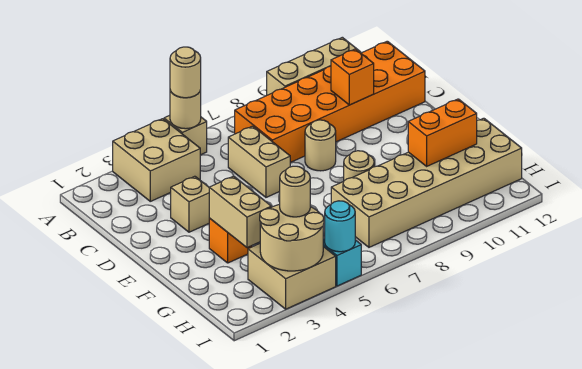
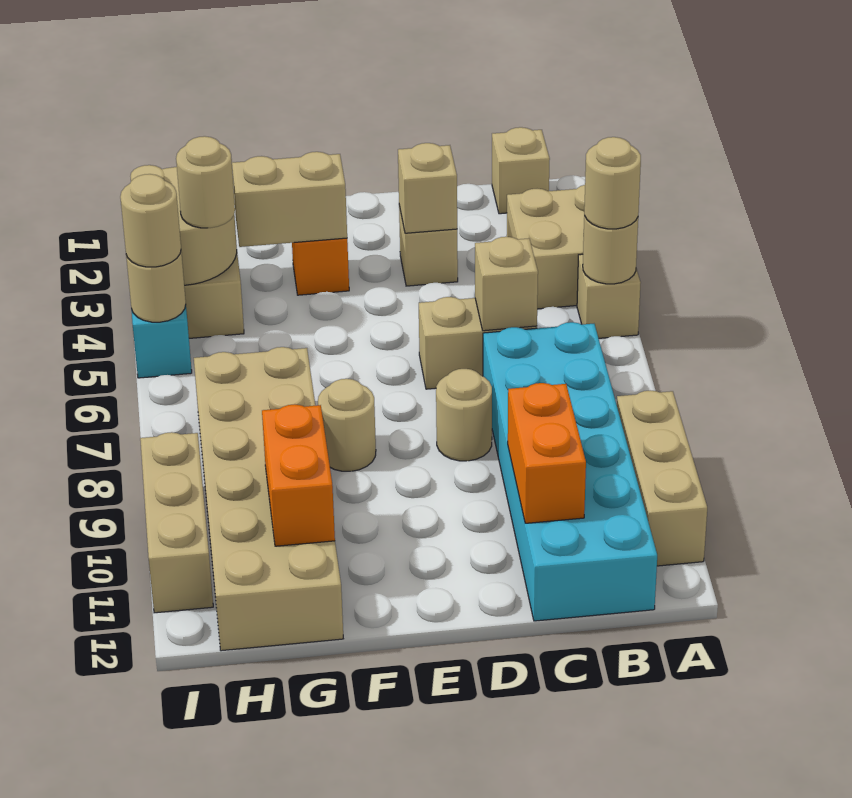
none -> tan 1x1 brick [492,127,550,214]
orange 2x6 brick [235,41,425,163] -> cyan 2x6 brick [483,322,657,621]
none -> tan 1x1 brick [475,237,538,331]
orange 1x1 brick [331,49,374,105] -> orange 1x2 brick [508,383,586,523]
none -> tan 1x1 brick [398,143,457,233]
cyan 1x1 round brick [325,201,355,252] -> tan 1x1 round brick [126,252,186,322]
none -> tan 1x1 round brick [120,174,181,267]
none -> tan 1x3 brick [140,432,213,613]

